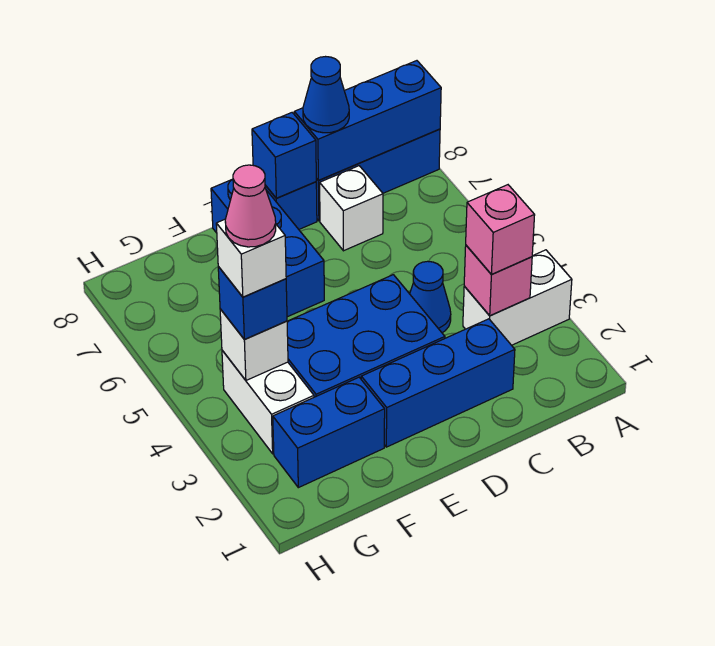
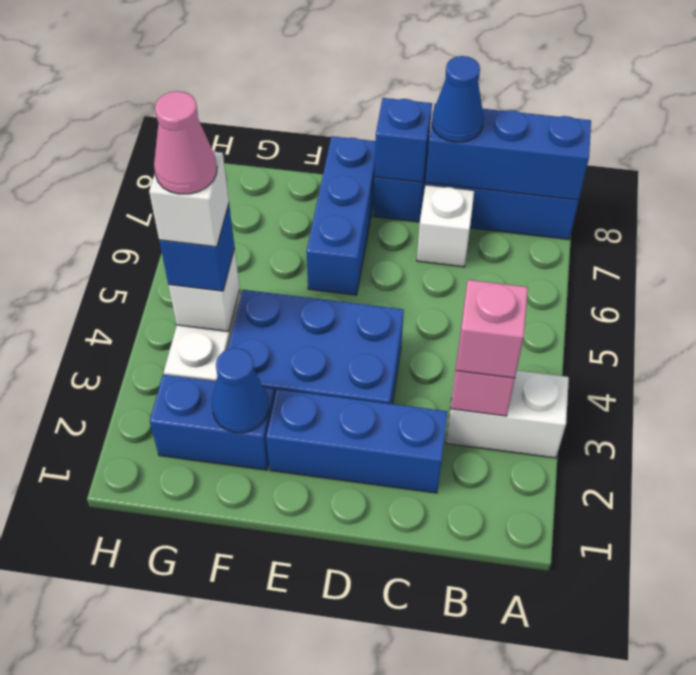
blue 1x1 cone [410,261,451,333] -> blue 1x1 cone moved to [212,348,269,433]

